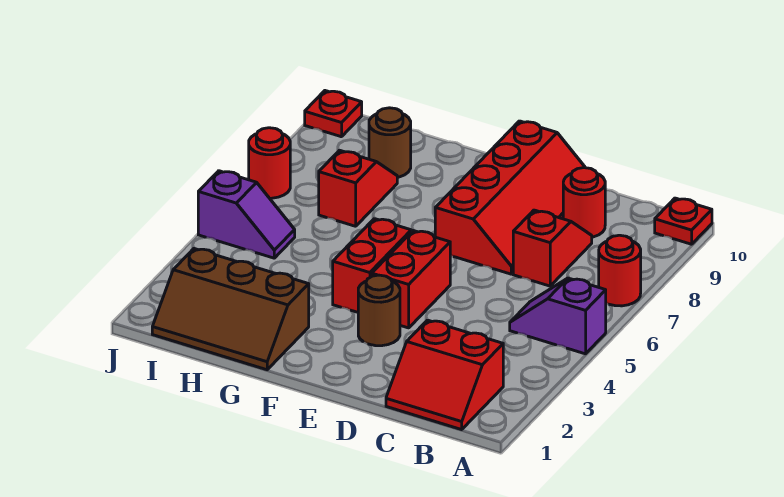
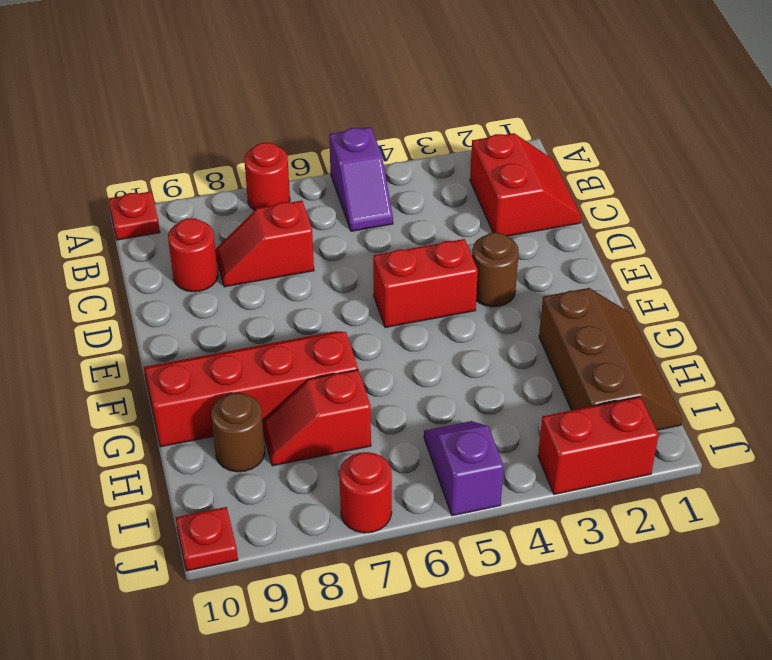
red 2x4 slope [435,121,585,274] -> red 2x4 slope moved to [144,331,358,447]
red 1x2 brick [333,219,411,312] -> red 1x2 brick moved to [538,397,659,494]

